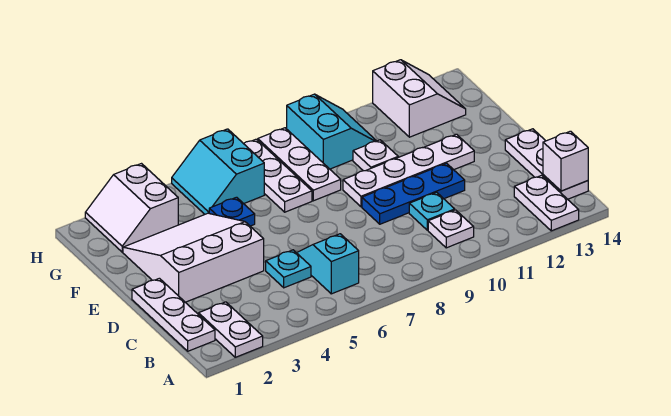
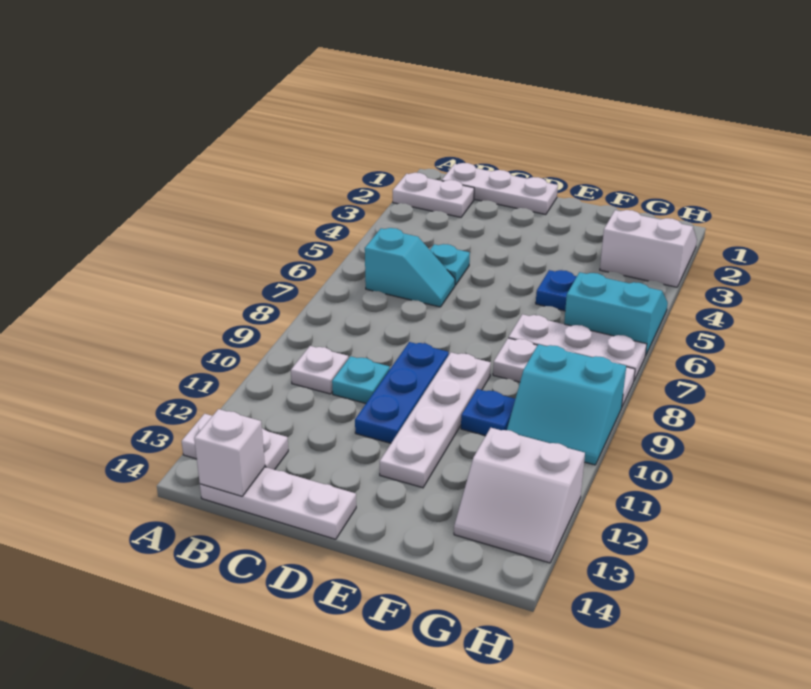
white 3x3 slope [123,213,264,302] -> none
white 1x1 plate [353,140,398,171] -> blue 1x1 plate [461,389,515,436]

